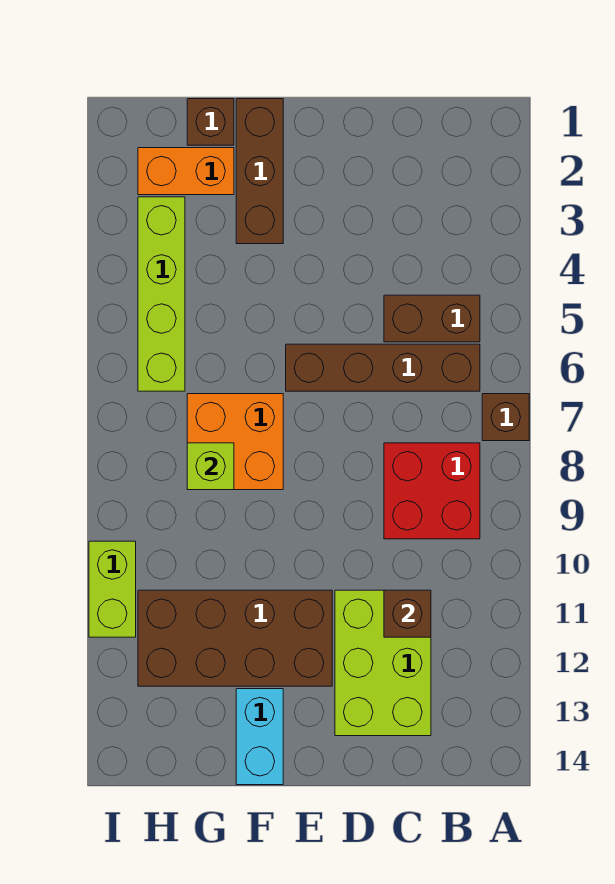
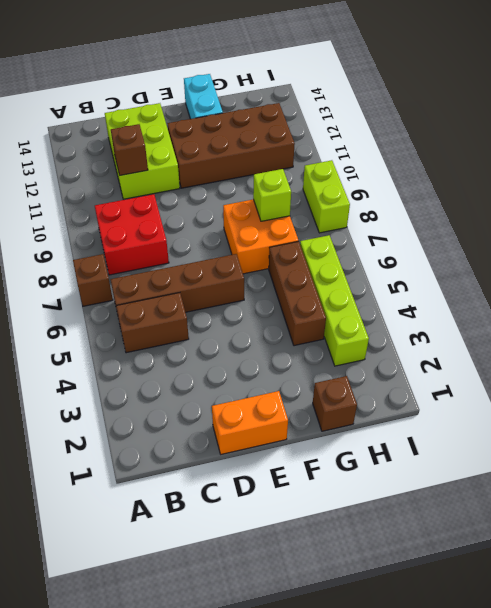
brown 1x3 brick [236,99,283,244] -> brown 1x3 brick moved to [269,241,326,346]
orange 1x2 brick [138,148,234,195] -> orange 1x2 brick moved to [212,391,288,454]
lime 1x2 brick [89,541,136,637] -> lime 1x2 brick moved to [303,160,350,233]

